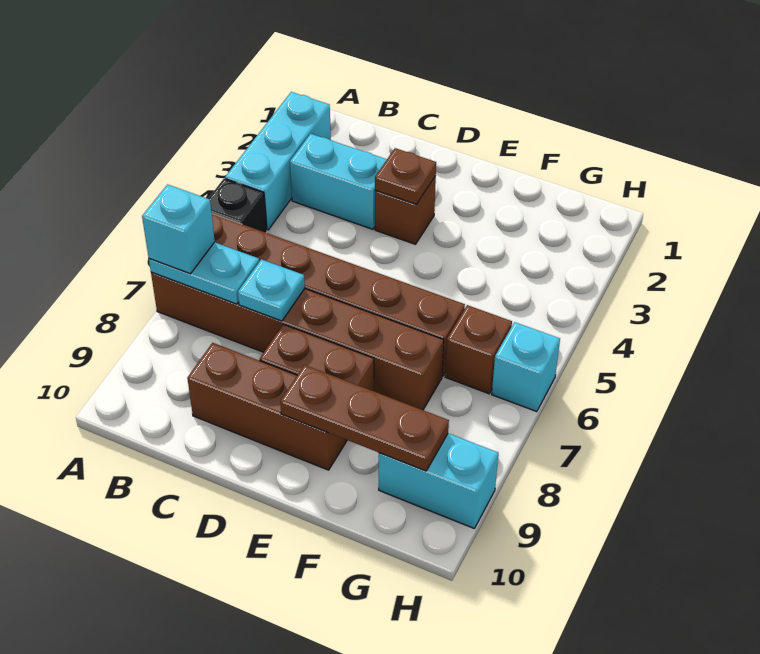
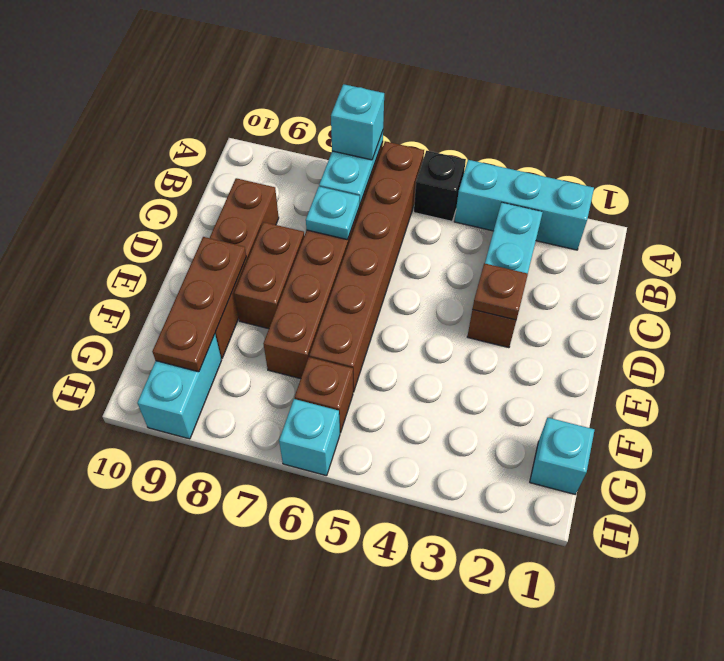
brown 1x3 brick [187,343,347,470] -> brown 1x4 brick [210,178,279,358]
none -> cyan 1x1 brick [530,418,594,494]

